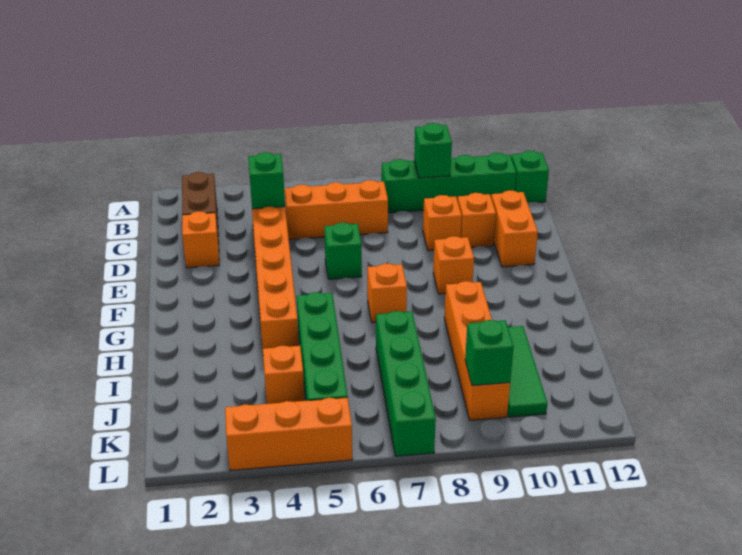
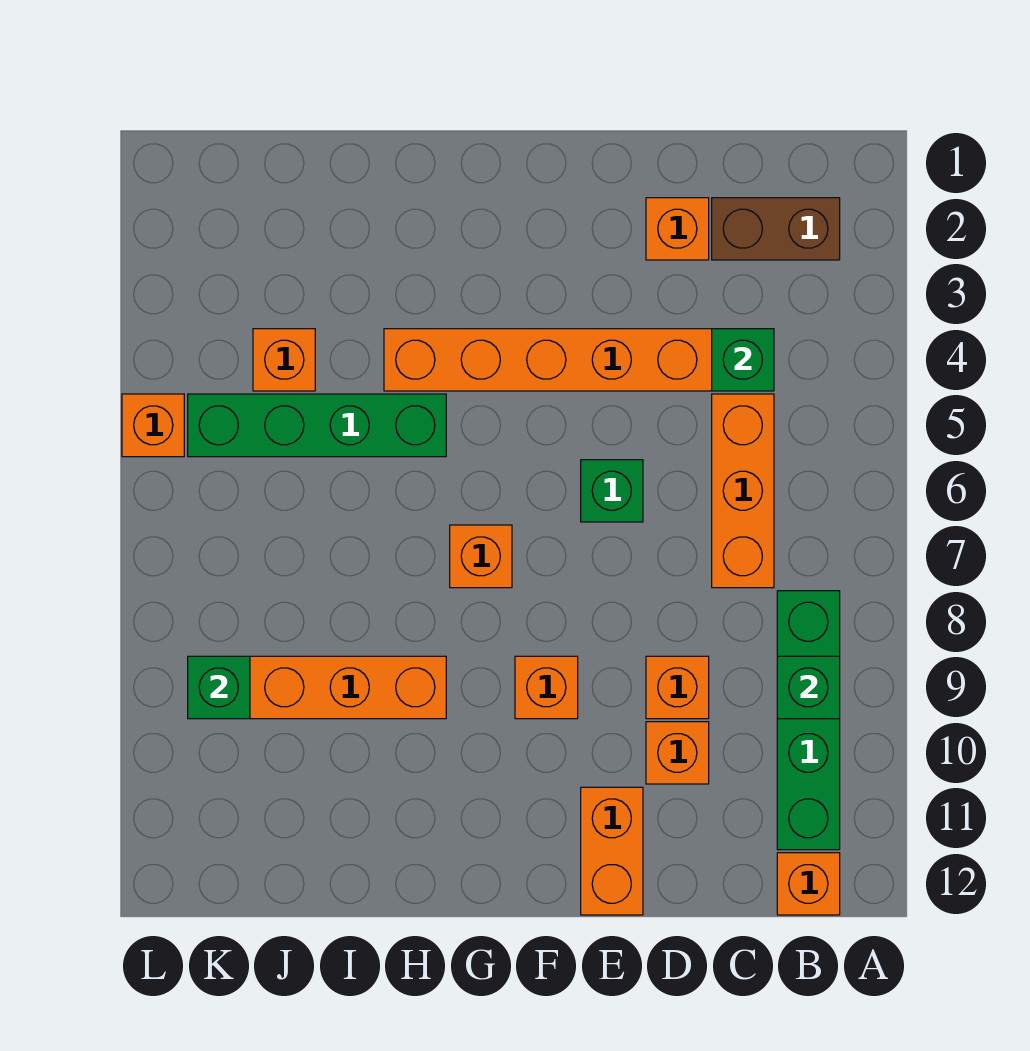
green 1x1 brick [511,151,549,203] -> orange 1x1 brick [777,853,840,915]
orange 1x2 brick [491,190,538,267] -> orange 1x2 brick turned to [581,787,643,915]
green 1x4 brick [376,311,436,456] -> none
green 1x3 tile [508,326,547,417] -> none
orange 1x3 brick [225,397,352,471] -> orange 1x1 brick [122,394,184,457]

